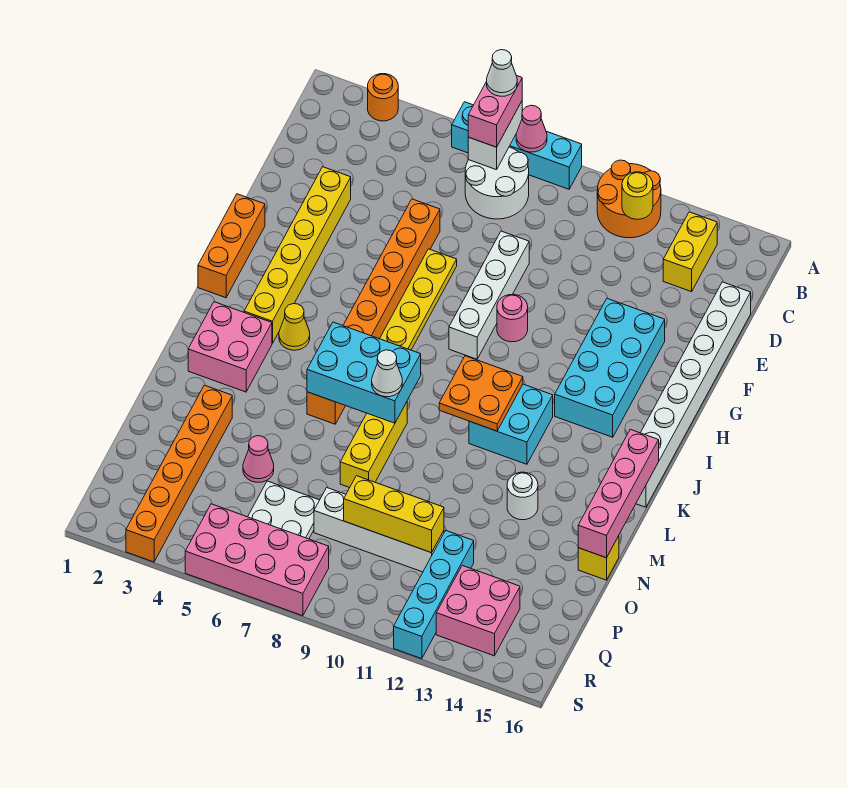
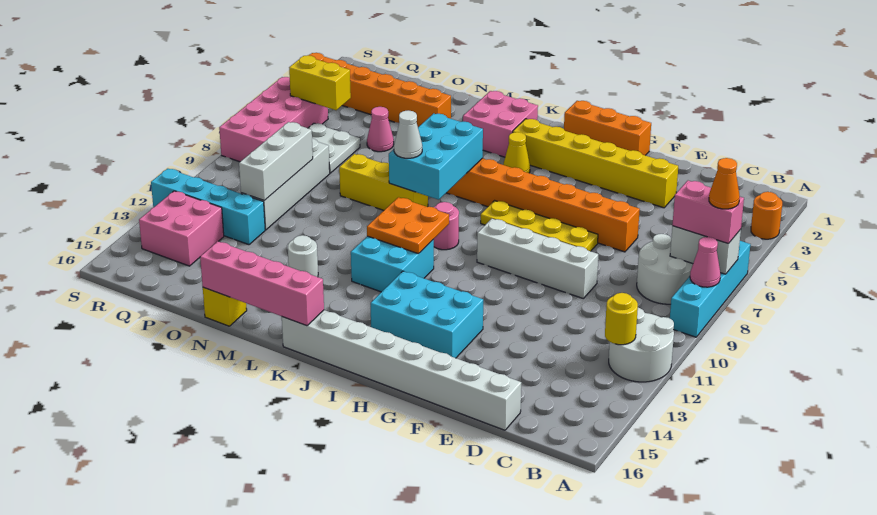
white 1x1 cone [487,50,517,96] -> orange 1x1 cone [709,158,740,209]
orange 2x2 round brick [597,160,661,238] -> white 2x2 round brick [609,308,674,382]
yellow 1x2 brick [663,212,717,292] -> yellow 1x2 brick moved to [289,55,351,110]
cyan 2x4 brick [555,298,665,437] -> cyan 2x3 brick [371,271,483,358]
pink 1x1 round brick [497,294,528,342] -> pink 1x1 round brick moved to [433,202,459,250]
yellow 1x3 brick [344,476,444,553] -> white 1x3 brick [239,122,313,200]

